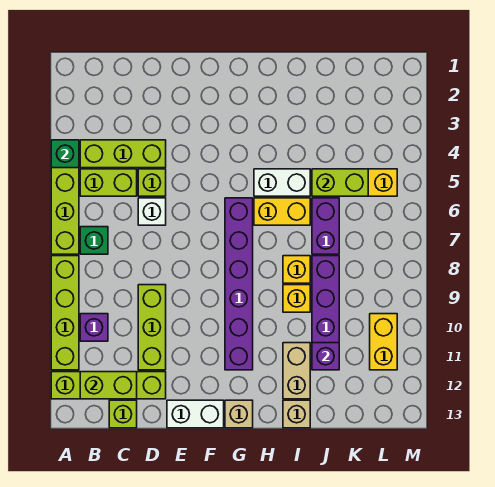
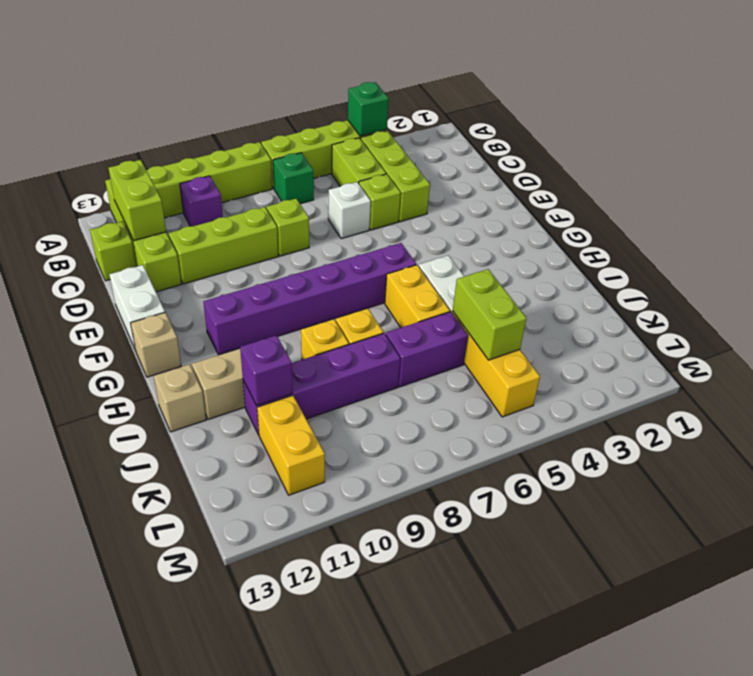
none -> lime 1x1 brick [267,199,309,256]
yellow 1x2 brick [370,314,397,370] -> yellow 1x2 brick turned to [257,395,325,495]

